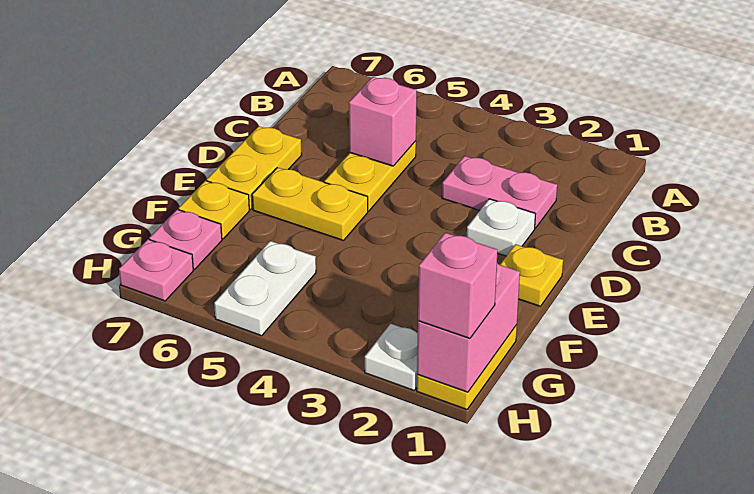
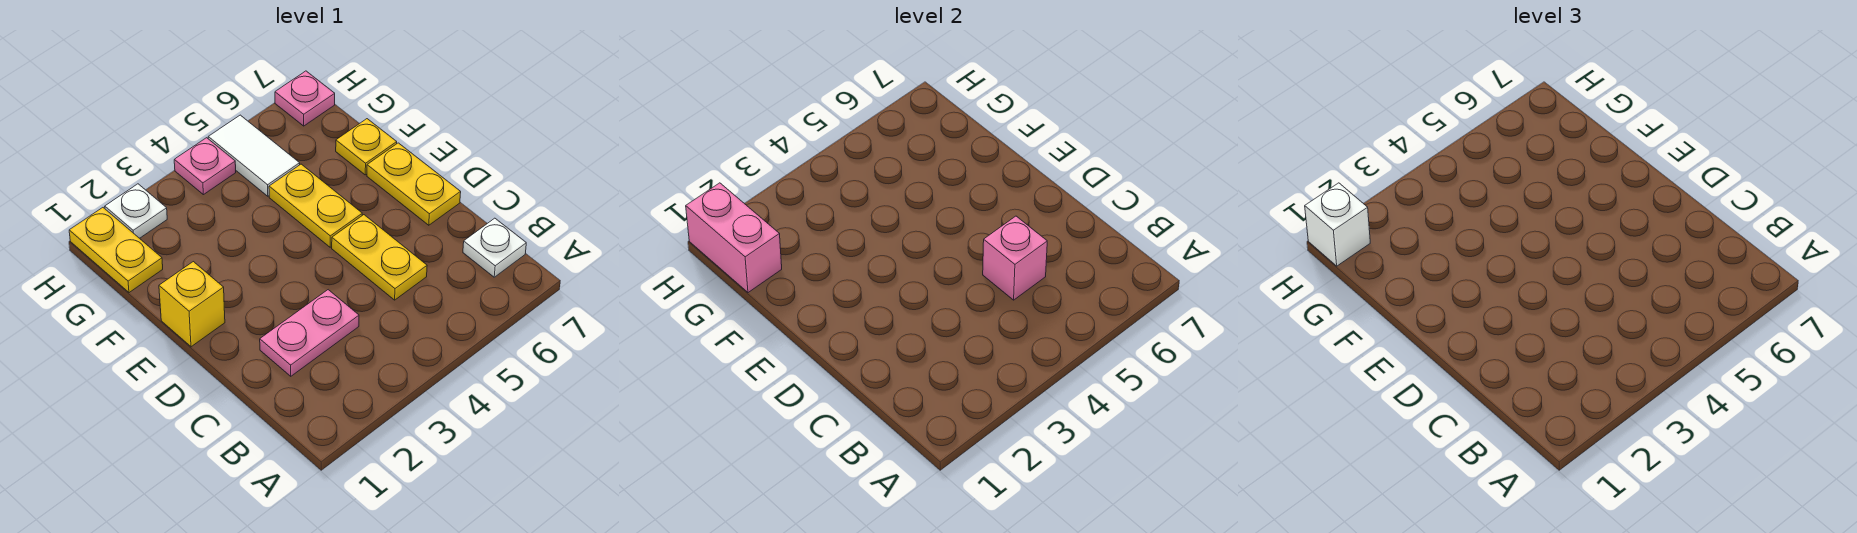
white 1x1 plate [467,199,535,256] -> white 1x1 plate moved to [463,218,526,277]
yellow 1x1 plate [500,244,563,306] -> yellow 1x1 brick [159,262,225,347]
yellow 1x2 plate [252,167,368,241] -> yellow 1x2 plate turned to [269,164,362,247]
white 1x2 plate [214,241,316,336] -> white 1x2 tile [208,115,300,196]
pink 1x1 plate [149,209,222,269] -> pink 1x1 plate moved to [174,138,236,195]
pink 1x1 brick [418,233,498,339] -> white 1x1 brick [1305,183,1370,266]

